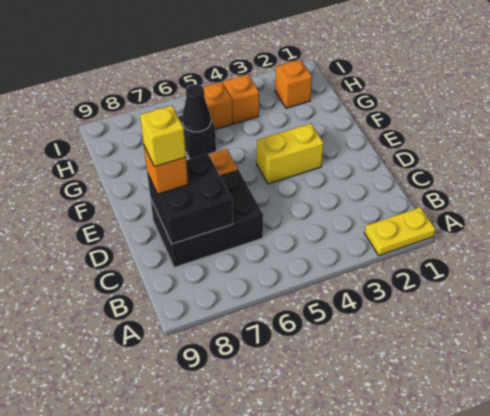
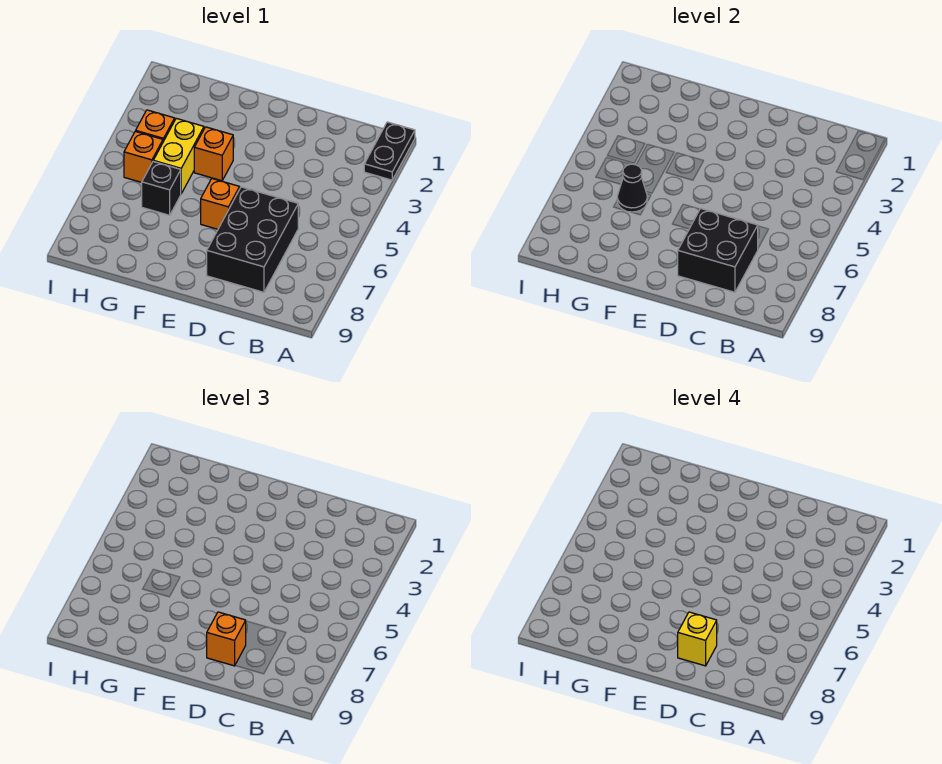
yellow 1x2 plate [365,207,436,255] -> black 1x2 plate [364,122,415,180]
yellow 1x2 brick [257,124,324,184] -> yellow 1x2 brick moved to [153,118,204,193]
orange 1x1 brick [275,60,312,108] -> orange 1x1 brick moved to [194,127,233,181]

